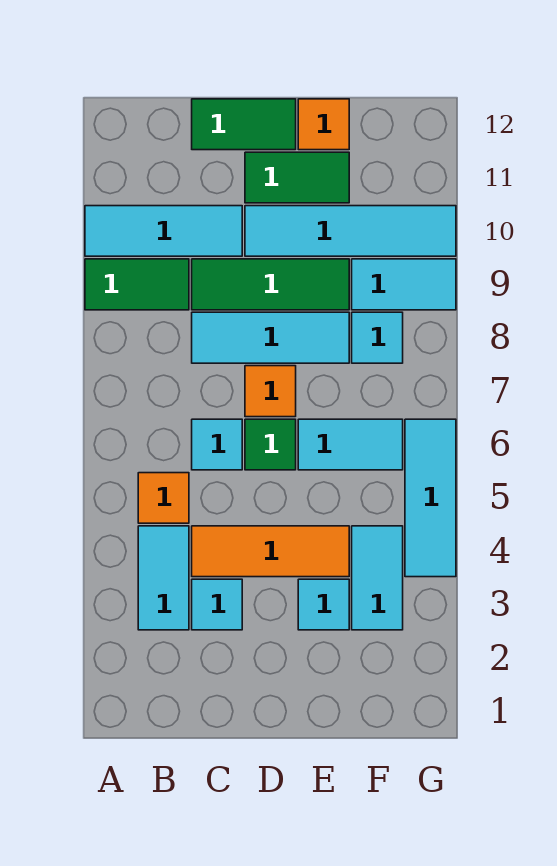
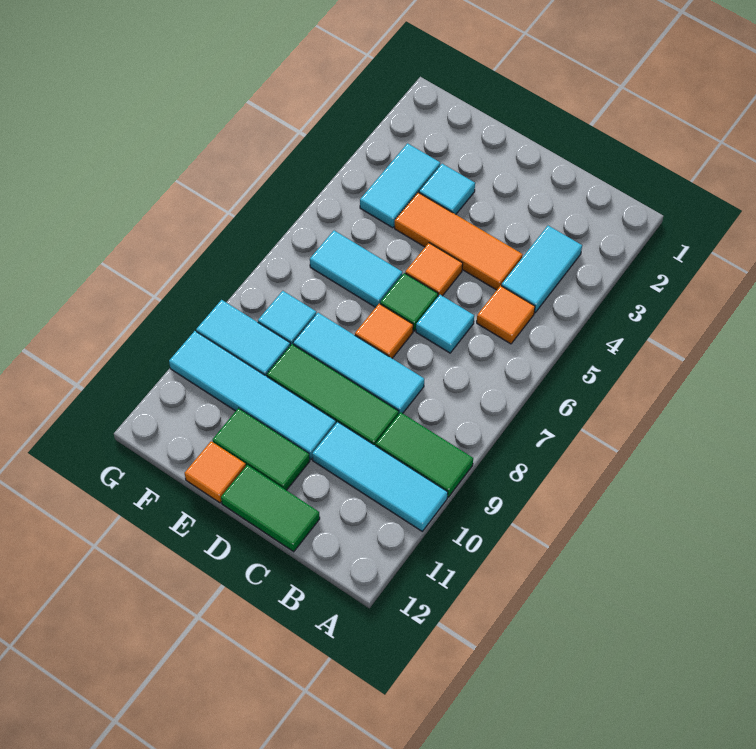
cyan 1x1 tile [192,579,242,630] -> none
none -> orange 1x1 tile [405,243,463,296]
cyan 1x3 tile [405,419,456,577] -> none

